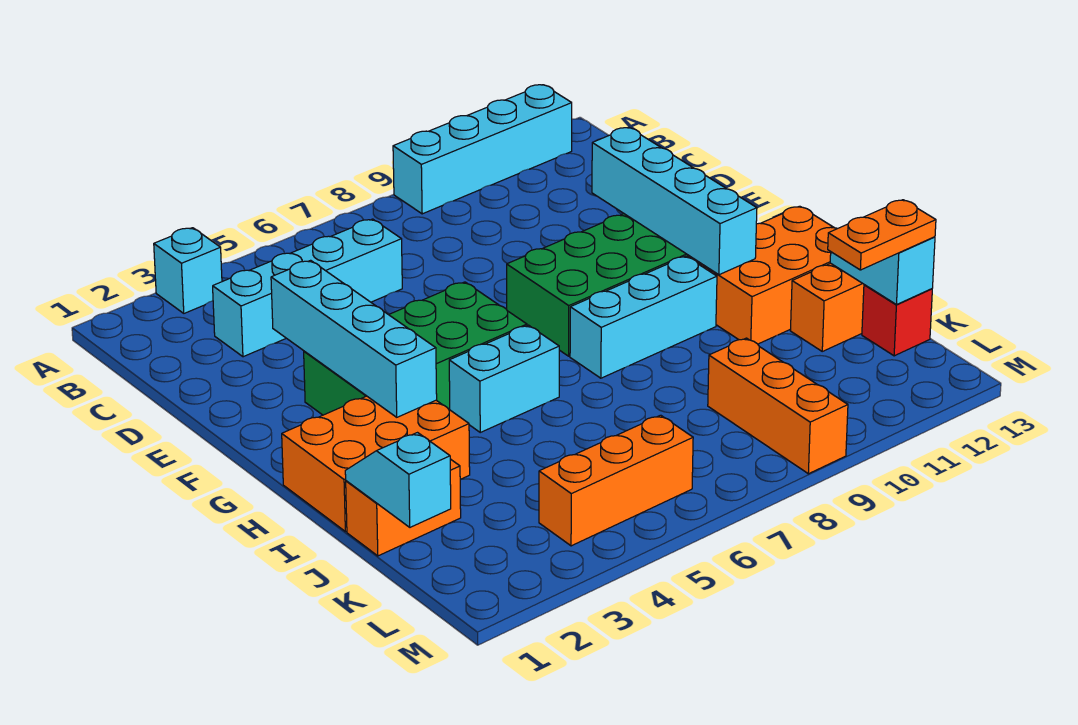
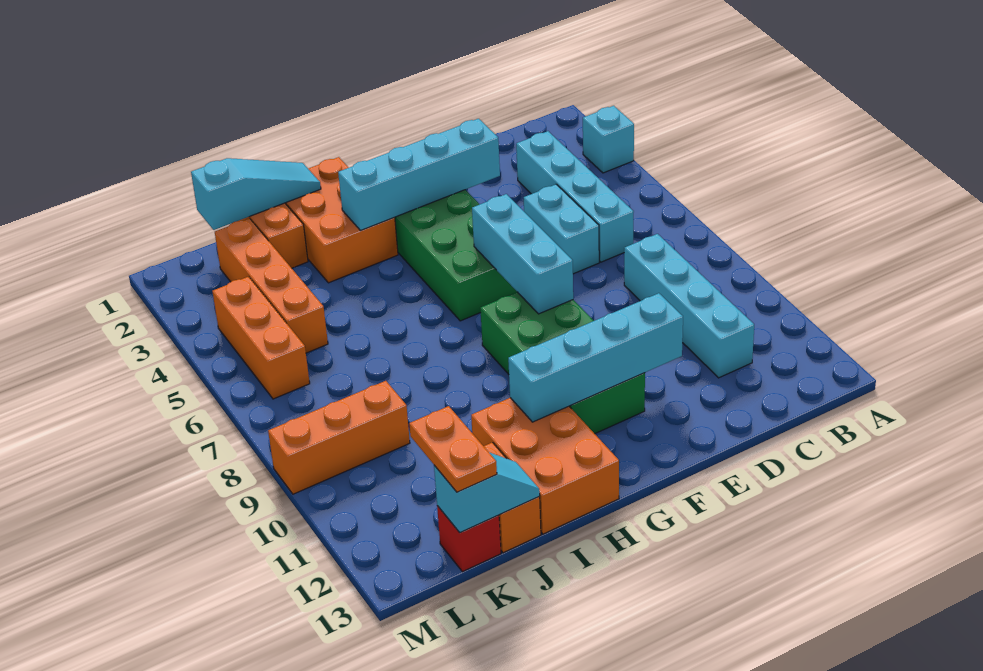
cyan 1x4 brick [393,85,572,214] -> cyan 1x4 brick moved to [624,234,754,378]
cyan 1x2 brick [449,325,559,432] -> cyan 1x2 brick moved to [524,184,599,274]
cyan 1x3 brick [570,256,717,378] -> cyan 1x3 brick moved to [472,194,573,314]
cyan 1x2 slope [345,433,451,527] -> cyan 1x3 slope [191,158,321,230]
none -> orange 1x4 brick [215,218,328,353]

